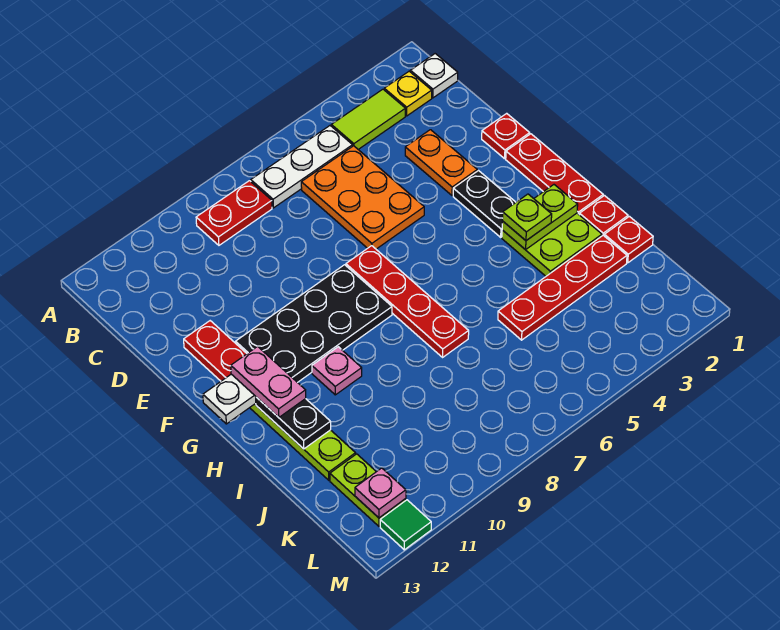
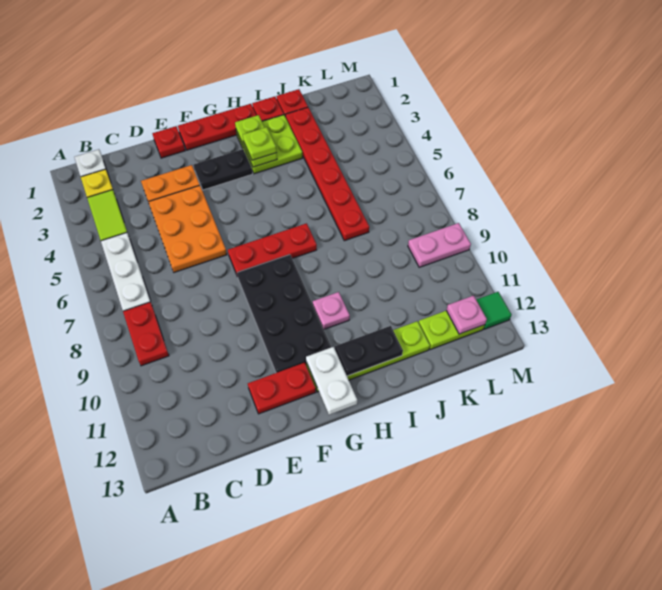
orange 2x3 plate [301,146,424,249] -> orange 2x3 plate turned to [148,185,227,272]
red 1x4 plate [346,246,469,357] -> red 1x3 plate [228,223,317,277]
pink 1x2 plate [231,347,306,417] -> pink 1x2 plate moved to [408,223,471,267]
red 1x4 plate [498,235,627,340] -> red 1x6 plate [285,107,369,241]

